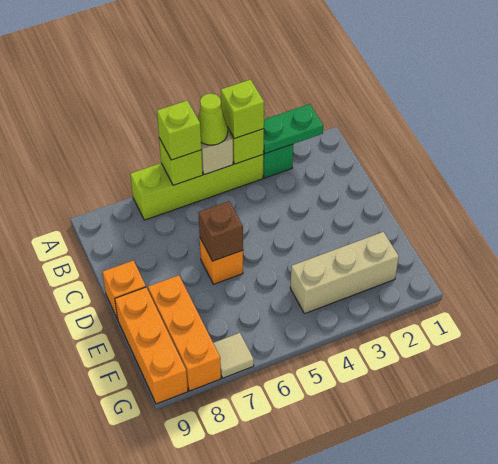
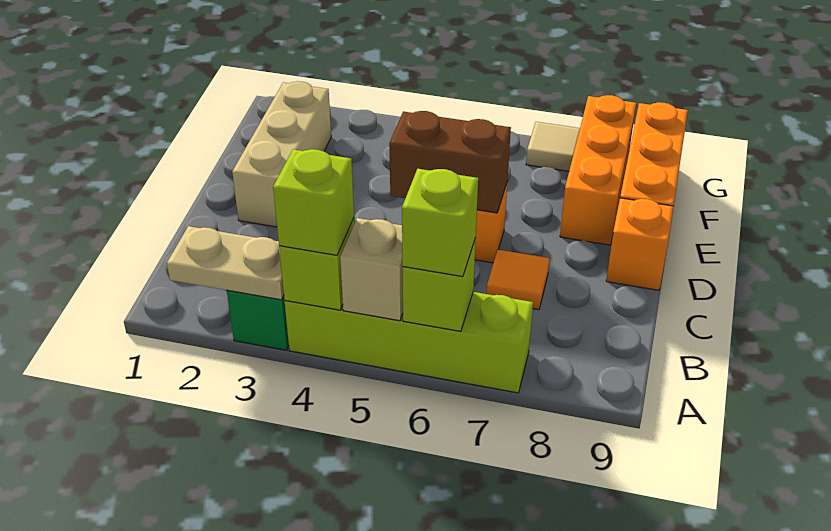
green 1x2 plate [263,104,323,154] -> tan 1x2 plate [167,226,284,300]
lime 1x1 cone [198,93,228,145] -> none
none -> orange 1x1 tile [487,250,550,310]
brown 1x1 brick [198,201,243,261] -> brown 1x2 brick [389,111,511,213]
tan 1x3 brick [290,232,399,314] -> tan 1x3 brick turned to [232,81,331,227]

